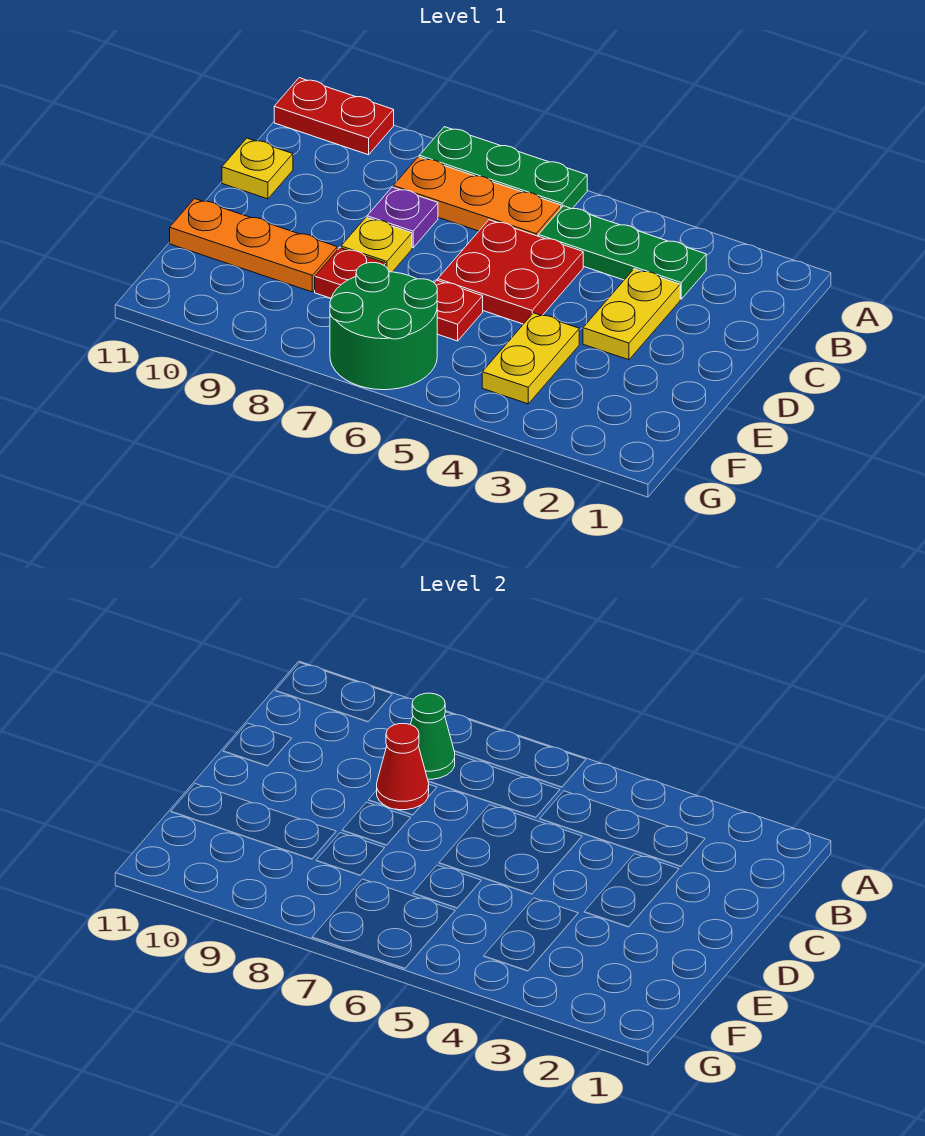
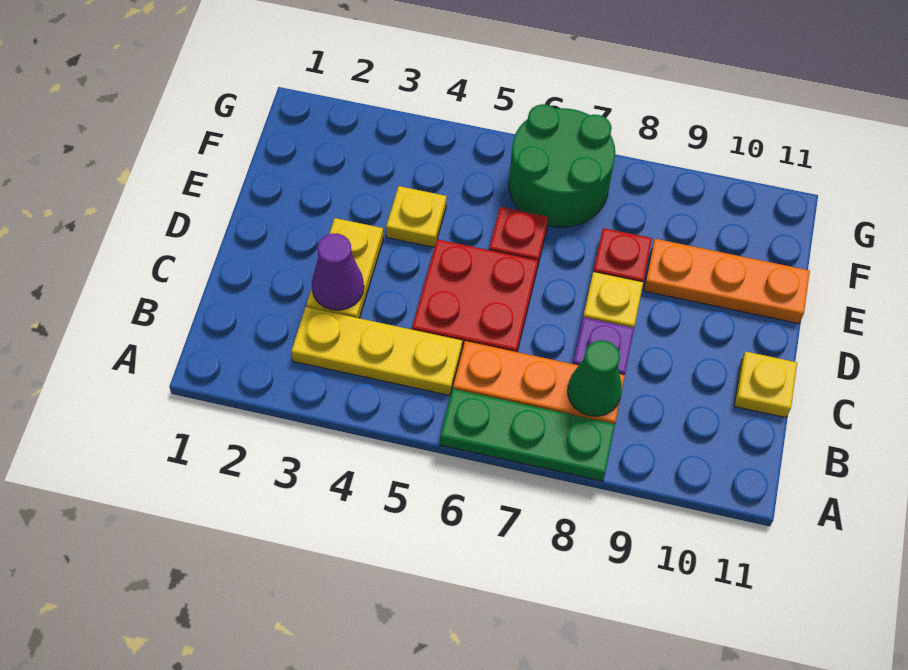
red 1x2 plate [274,78,394,155] -> none
green 1x3 plate [539,206,706,299] -> yellow 1x3 plate [291,307,462,395]
none -> purple 1x1 cone [312,233,364,310]
red 1x1 cone [377,724,429,810] -> none
yellow 1x2 plate [482,313,579,404] -> yellow 1x1 plate [386,186,447,247]

